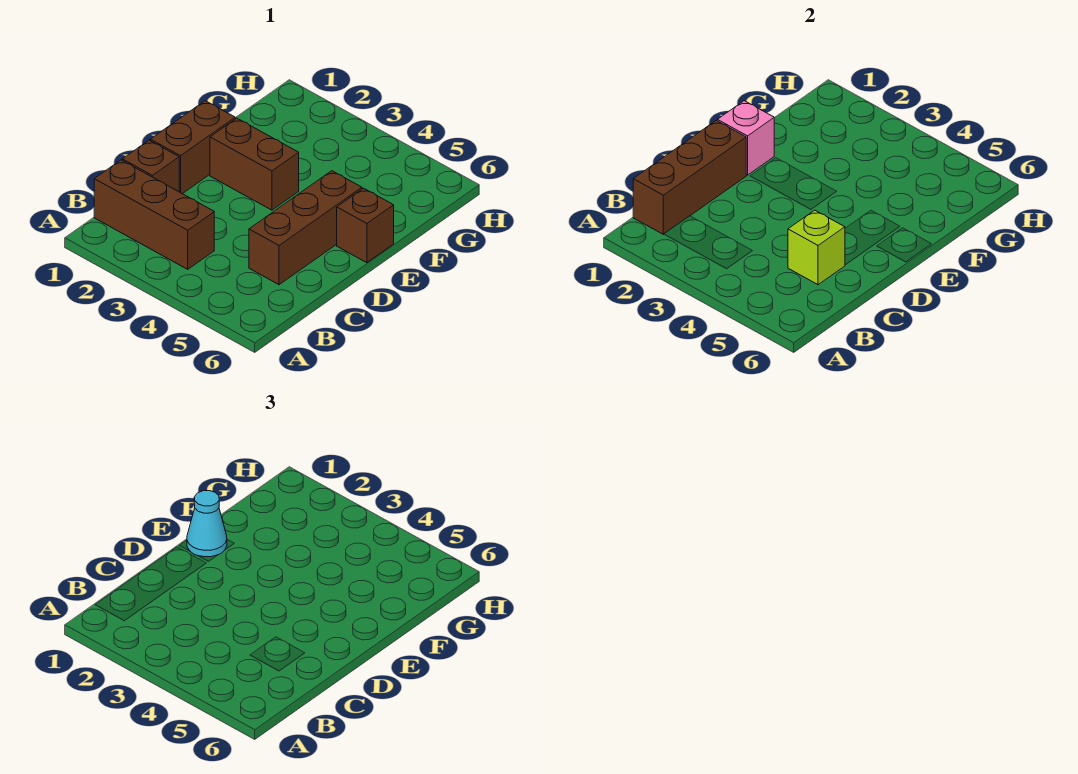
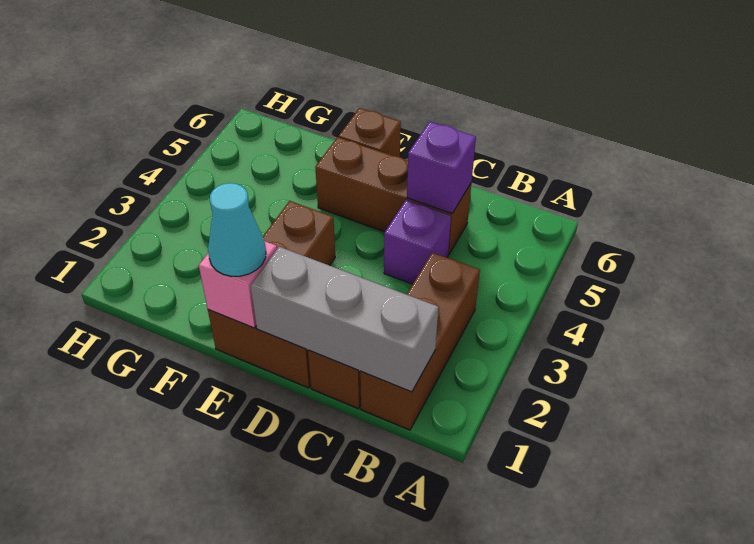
brown 1x3 brick [633,121,746,234] -> grey 1x3 brick [251,247,438,392]
none -> purple 1x1 brick [384,200,451,284]
lime 1x1 brick [788,210,845,285] -> purple 1x1 brick [407,122,476,213]

